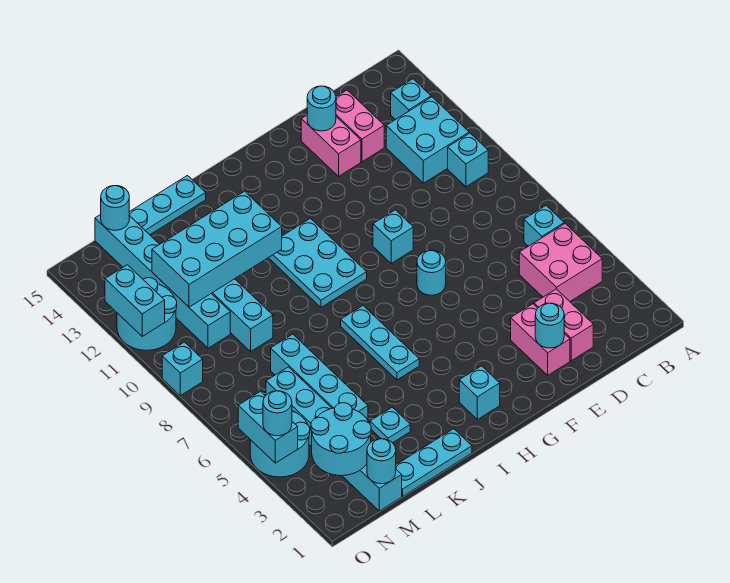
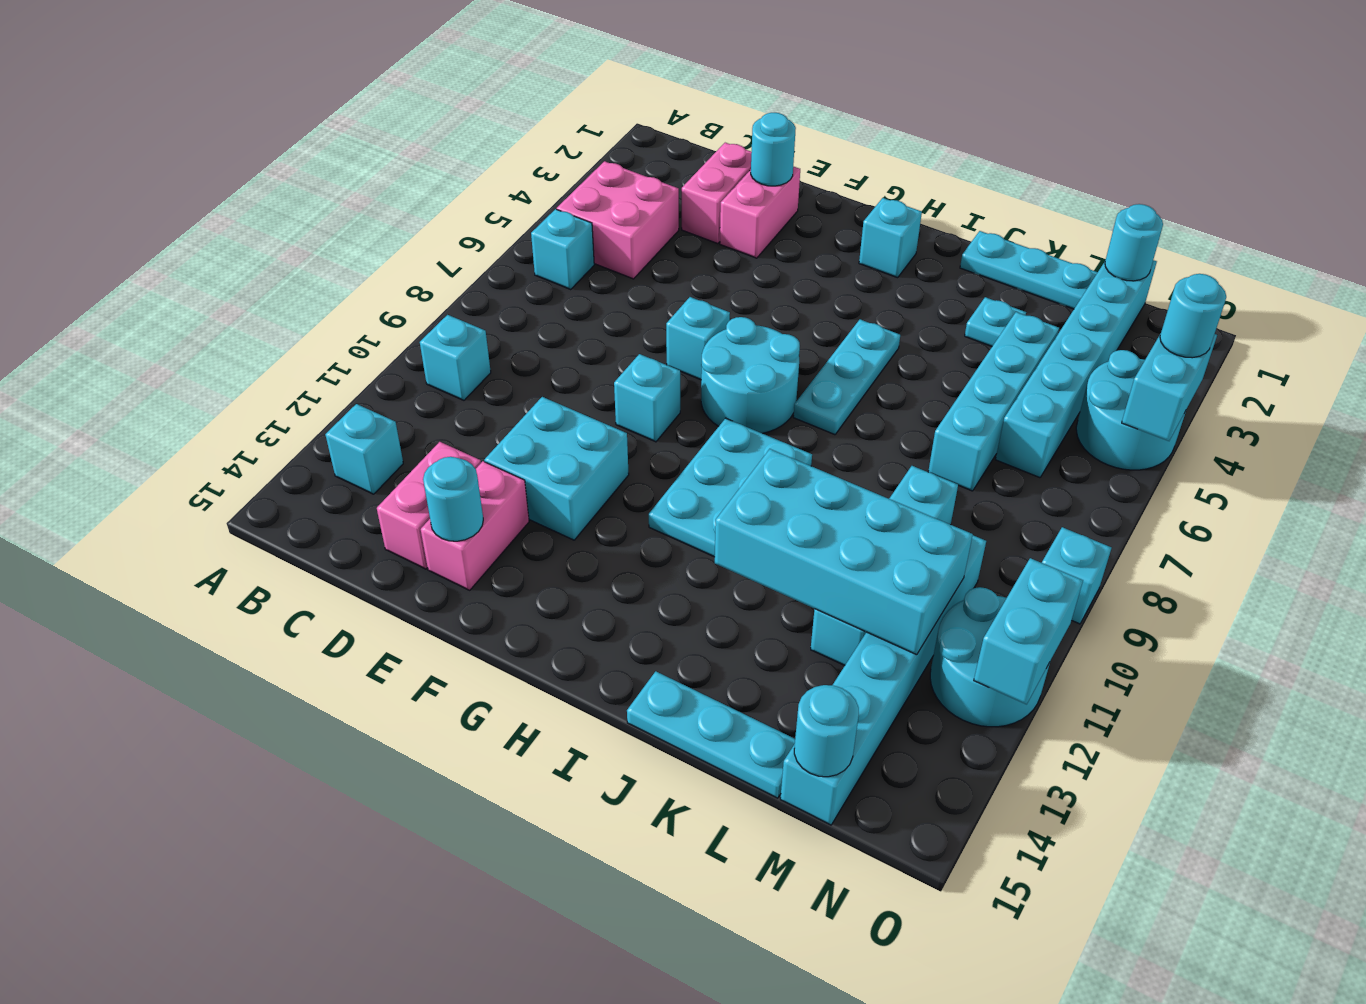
cyan 2x2 brick [386,97,469,183] -> cyan 2x2 brick moved to [484,397,629,540]
cyan 1x1 round brick [417,251,446,295] -> cyan 1x1 brick [666,297,730,380]
cyan 2x2 round brick [311,403,371,476] -> cyan 2x2 round brick moved to [701,317,800,433]

